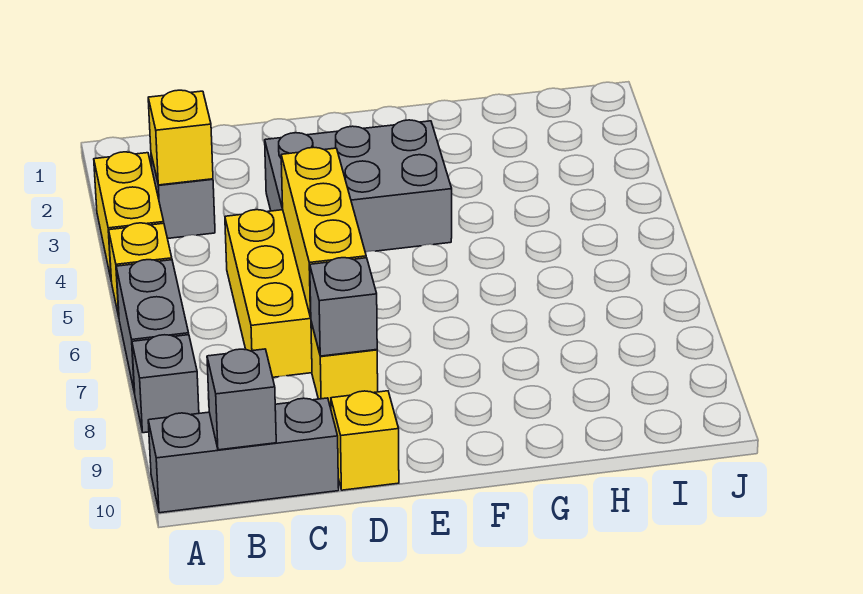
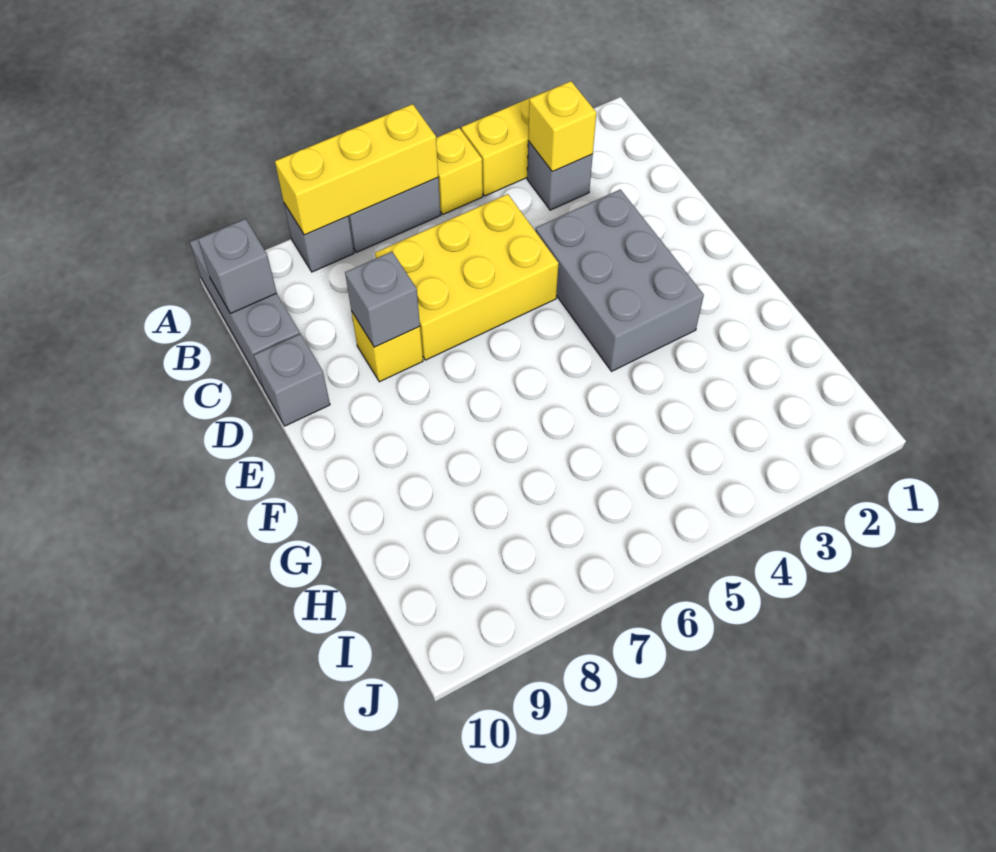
yellow 1x3 brick [281,147,366,318] -> yellow 1x3 brick moved to [275,104,438,235]
yellow 1x1 brick [331,391,399,490] -> grey 1x1 brick [254,334,330,426]

